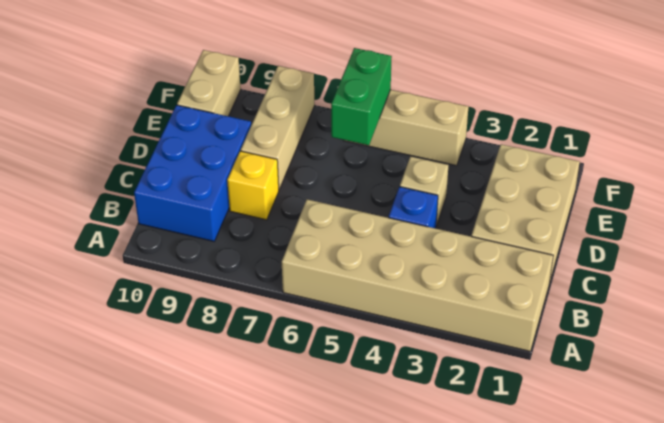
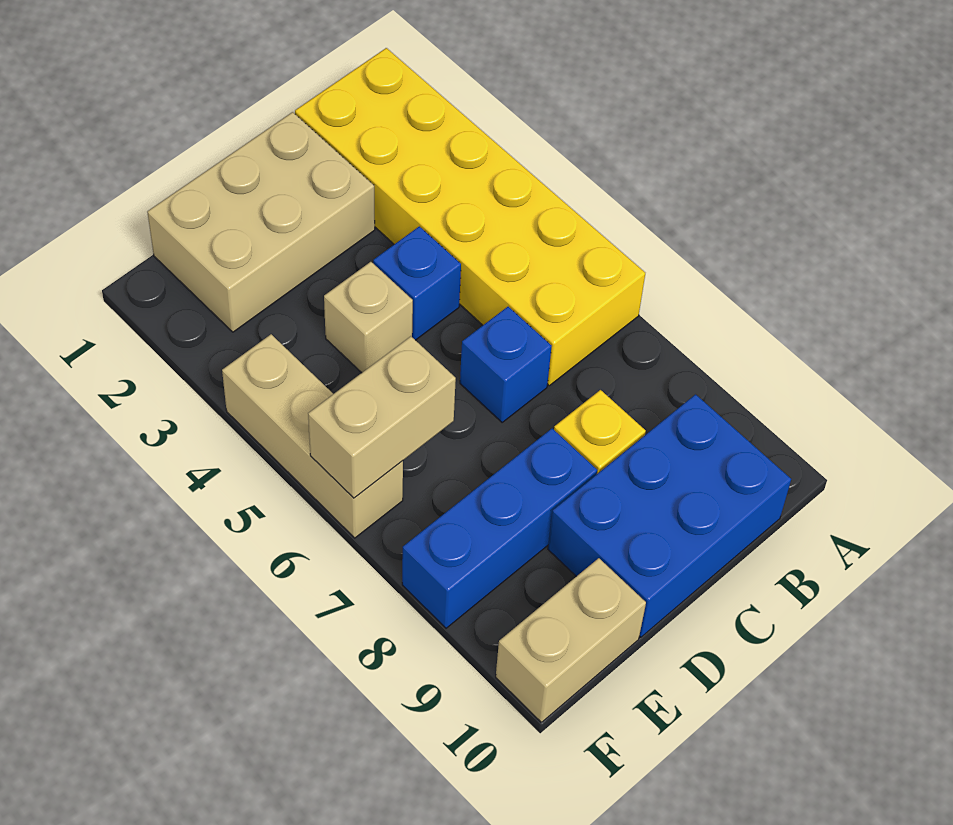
tan 2x6 brick [282,199,553,351] -> yellow 2x6 brick [295,48,645,386]
none -> blue 1x1 brick [460,307,552,422]
tan 1x3 brick [241,66,315,189] -> blue 1x3 brick [402,429,597,628]
green 1x2 brick [331,48,392,145] -> tan 1x2 brick [308,336,456,498]

